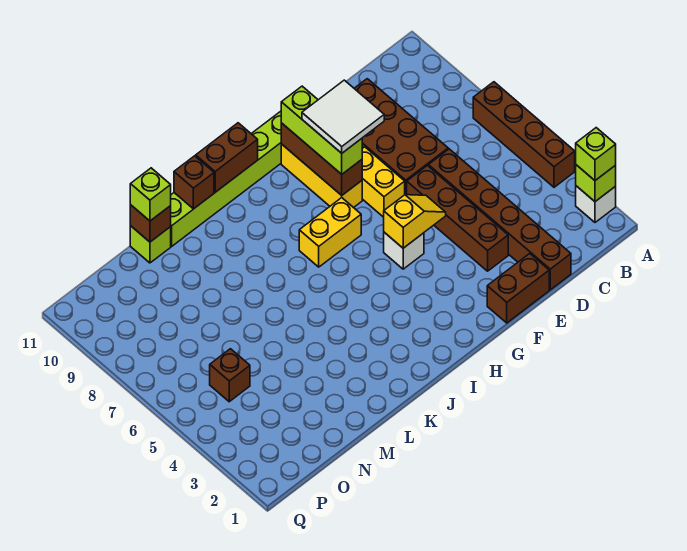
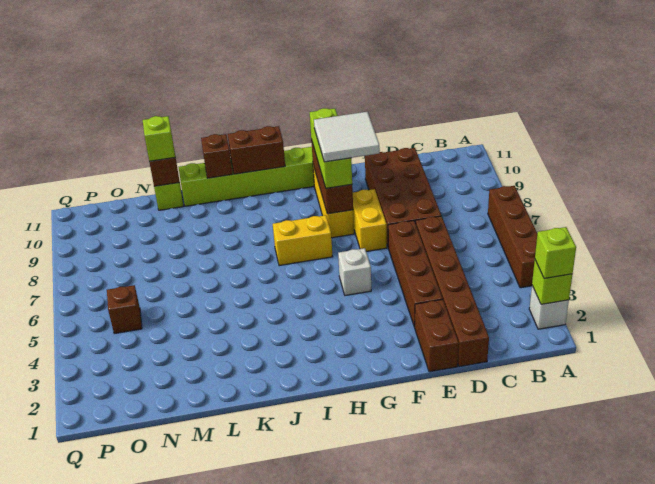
brown 1x2 brick [487,254,549,323] -> brown 1x2 brick turned to [415,300,459,372]
yellow 1x2 slope [384,195,446,248] -> none

